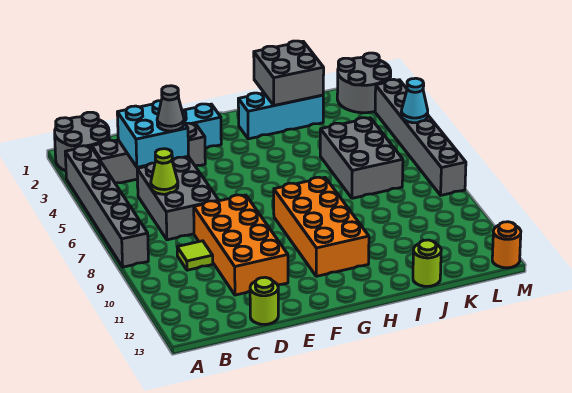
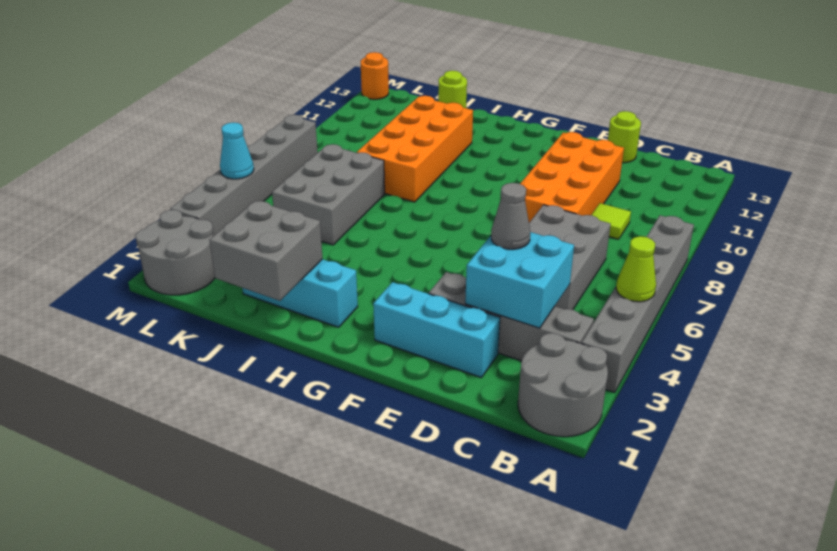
lime 1x1 cone [151,149,178,194] -> lime 1x1 cone moved to [616,236,656,302]
orange 2x4 brick [274,177,369,276] -> orange 2x4 brick moved to [357,96,473,202]

